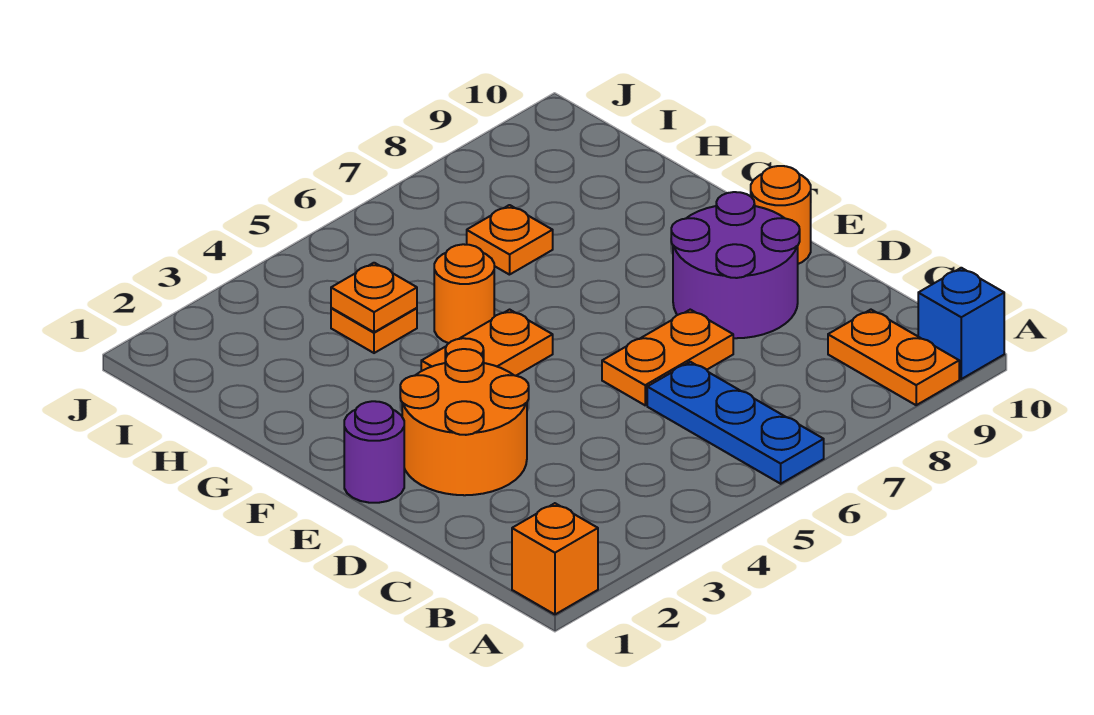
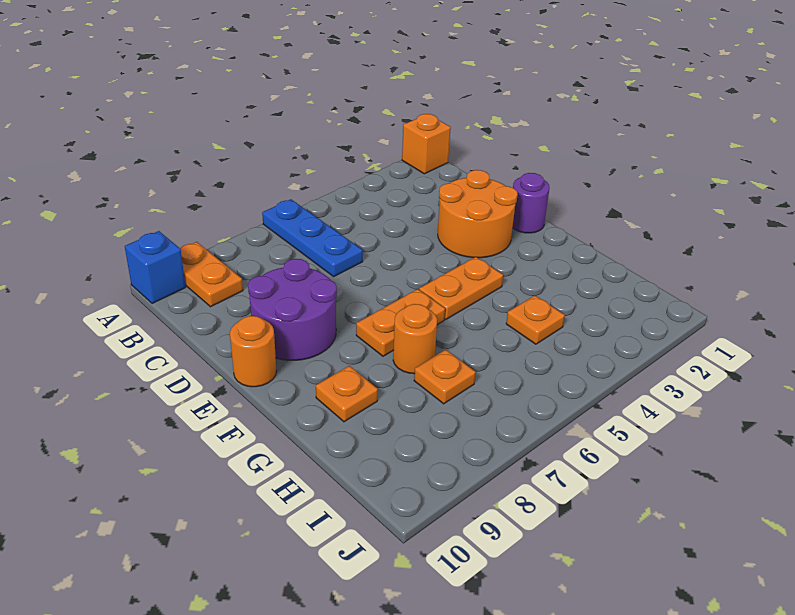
orange 1x2 plate [602,310,733,405] -> orange 1x2 plate moved to [356,289,445,356]
orange 1x1 round brick [434,244,494,343] -> orange 1x1 round brick moved to [393,304,437,374]
orange 1x1 plate [331,263,417,332] -> orange 1x1 plate moved to [316,366,378,422]

